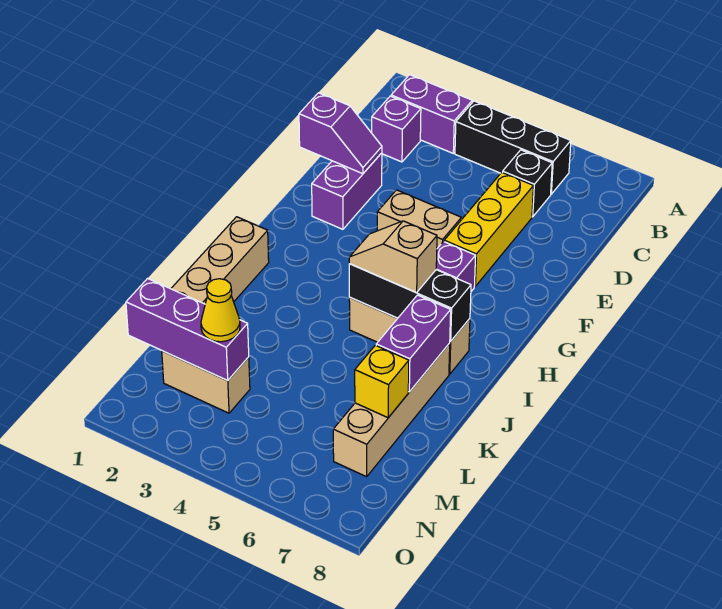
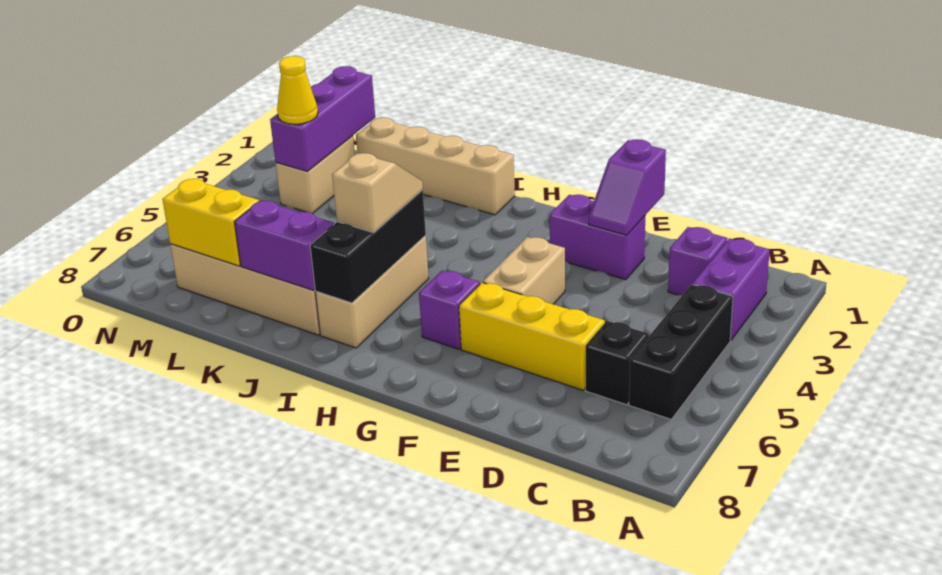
yellow 1x1 brick [355,345,409,418] -> yellow 1x2 brick [162,179,259,266]

